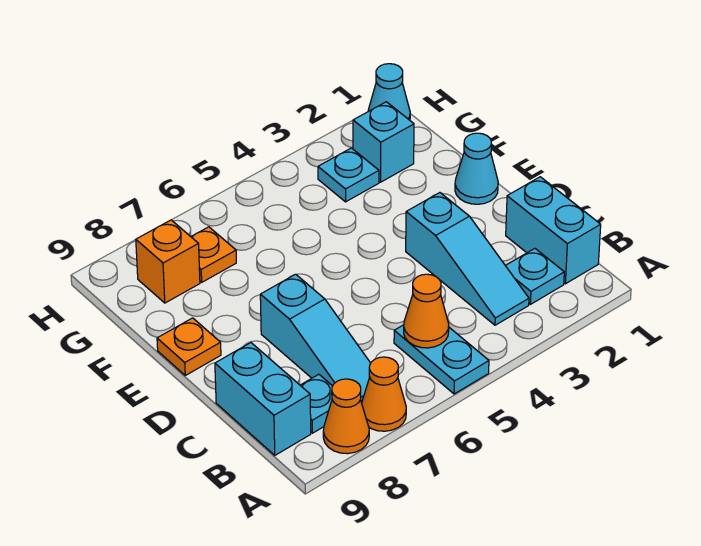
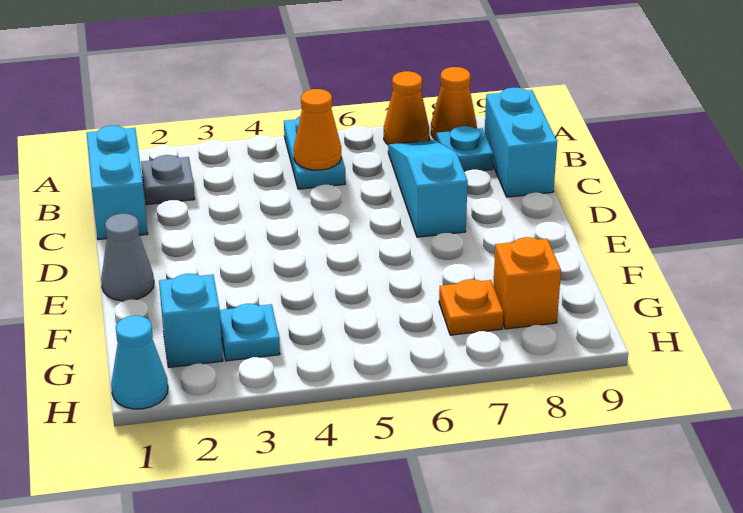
cyan 1x1 plate [505,249,564,304] -> grey 1x1 plate [141,155,195,205]
cyan 1x3 slope [406,193,529,325] -> none
cyan 1x1 cone [455,133,498,204] -> grey 1x1 cone [101,214,154,301]
orange 1x1 plate [157,318,221,375] -> none

